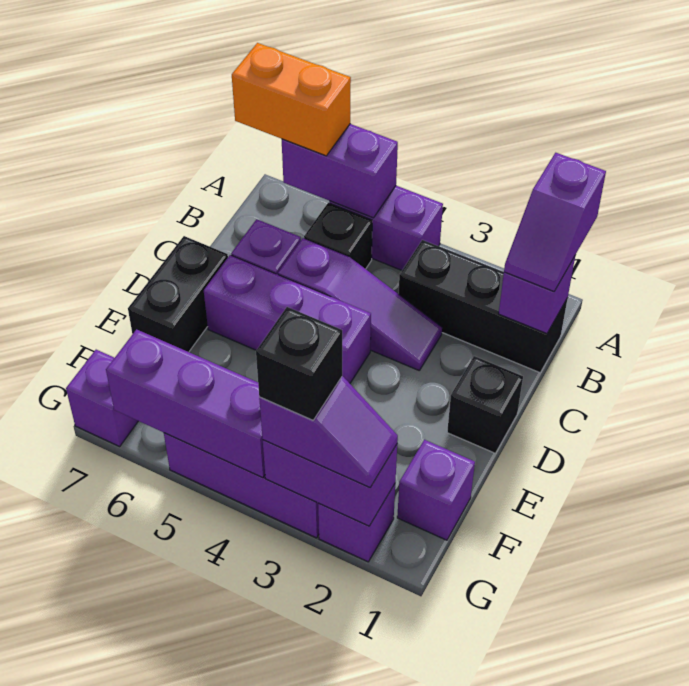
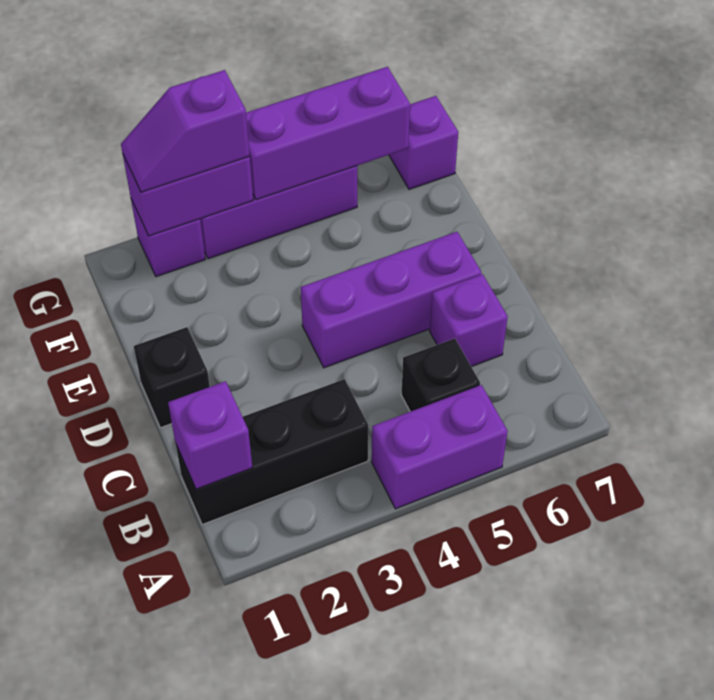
purple 1x2 slope [504,153,606,291] -> none
purple 1x2 brick [282,124,398,218] -> none
orange 1x2 brick [232,43,351,156] -> none
purple 1x3 slope [278,238,442,370] -> none
black 1x2 brick [128,236,228,352] -> none
purple 1x1 brick [397,440,475,540] -> none
black 1x1 brick [256,307,342,420] -> none

